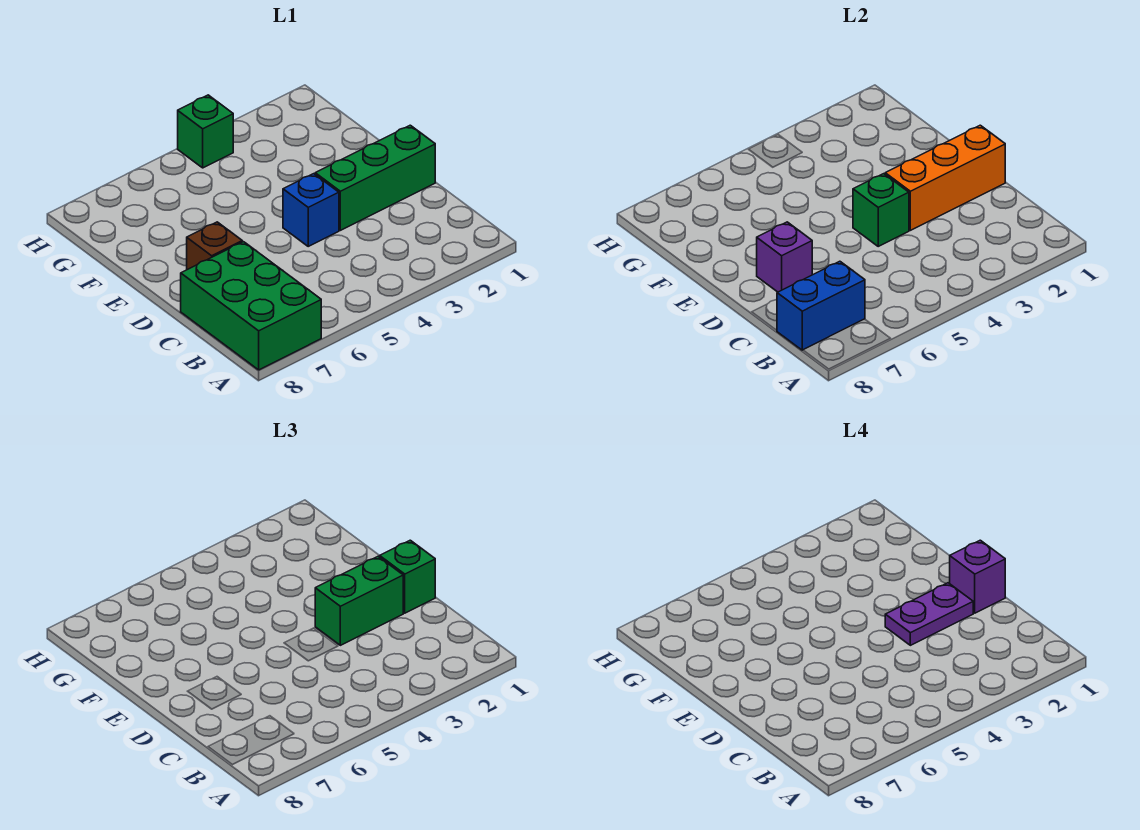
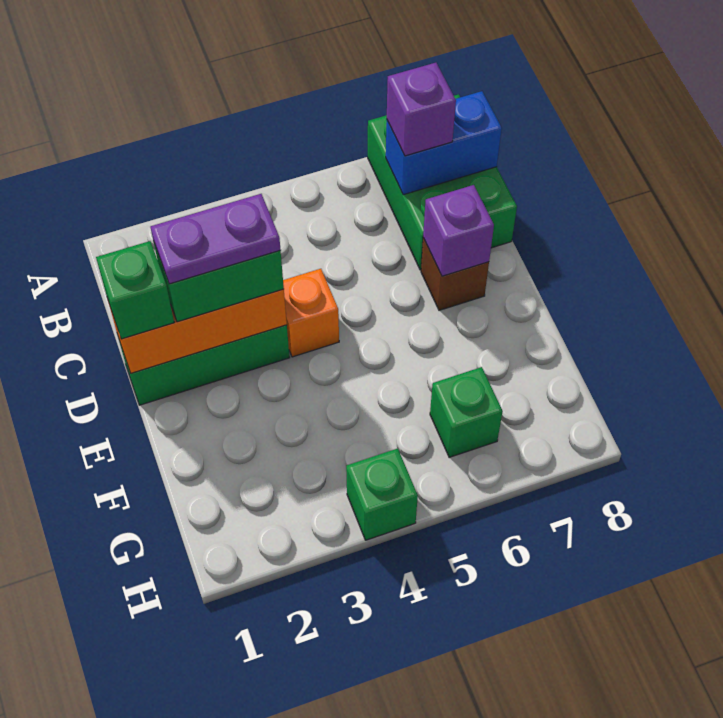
purple 1x1 brick [950,540,1005,613] -> purple 1x1 brick moved to [387,63,456,156]
blue 1x1 brick [283,174,339,246] -> orange 1x1 brick [283,269,339,357]
green 1x1 brick [853,174,909,246] -> green 1x1 brick moved to [430,367,503,457]

